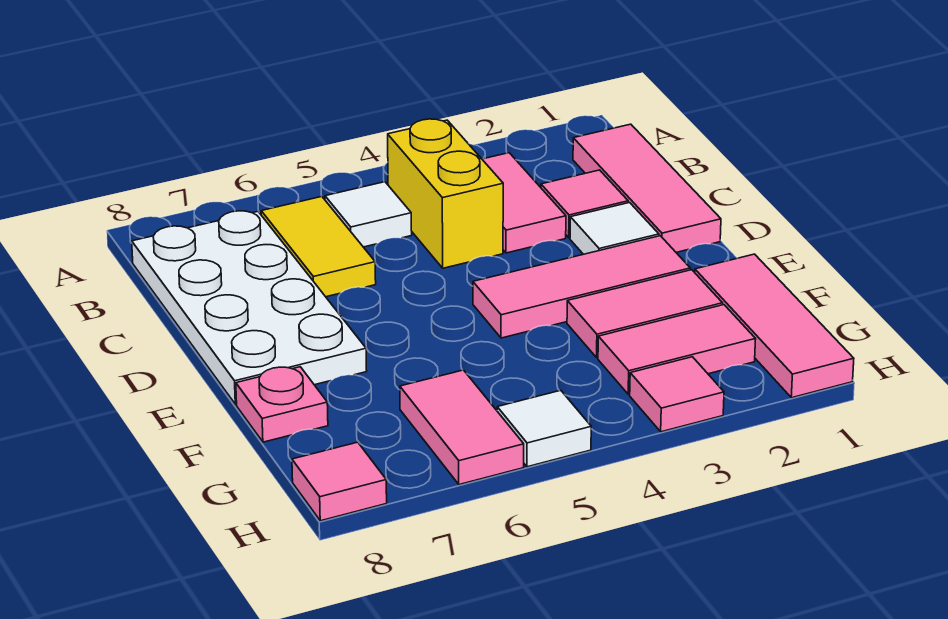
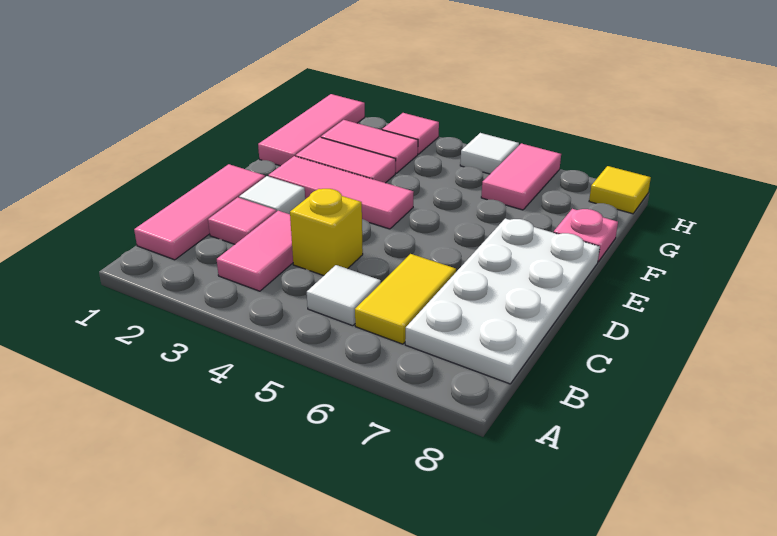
yellow 1x2 brick [388,119,503,268] -> yellow 1x1 brick [290,189,363,276]
pink 1x1 tile [292,442,387,521] -> yellow 1x1 tile [589,166,651,214]

